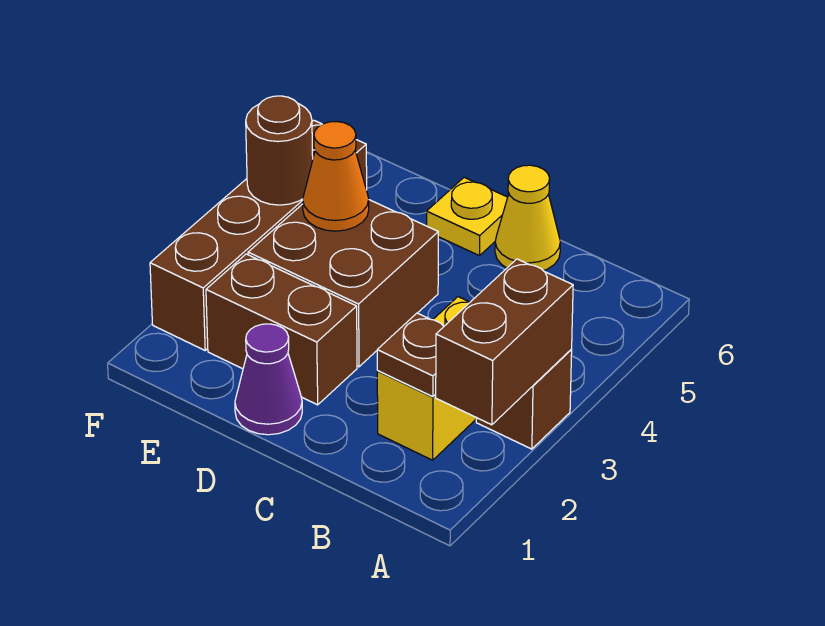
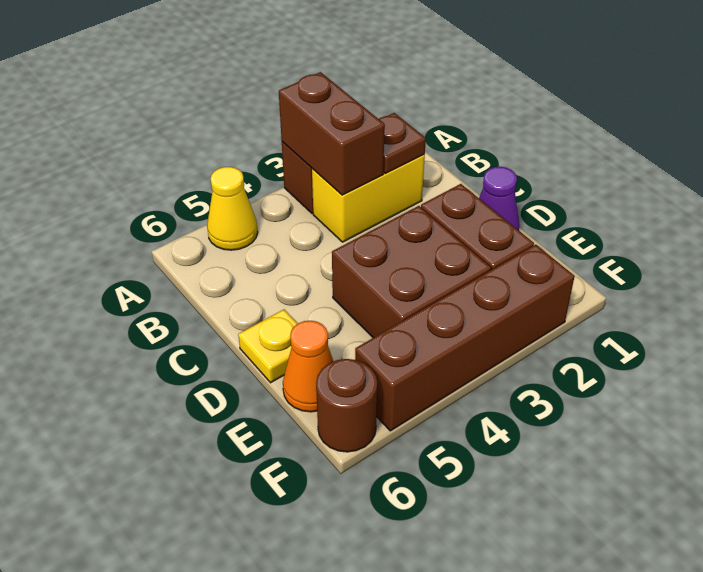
brown 1x2 brick [436,259,573,425] -> brown 1x2 brick turned to [279,72,385,195]
yellow 1x1 cone [495,165,560,271] -> yellow 1x1 cone moved to [207,167,258,250]
orange 1x1 cone [303,122,369,231] -> orange 1x1 cone moved to [283,321,333,412]
brown 1x1 round brick [246,96,313,205] -> brown 1x1 round brick moved to [316,359,377,452]

